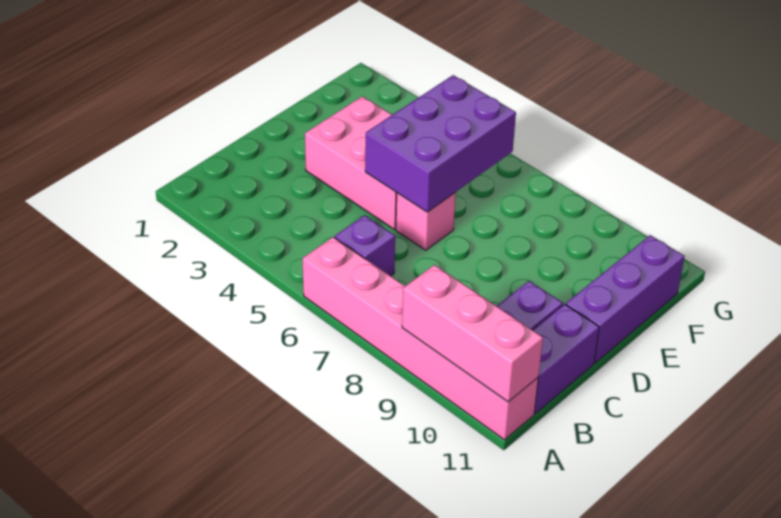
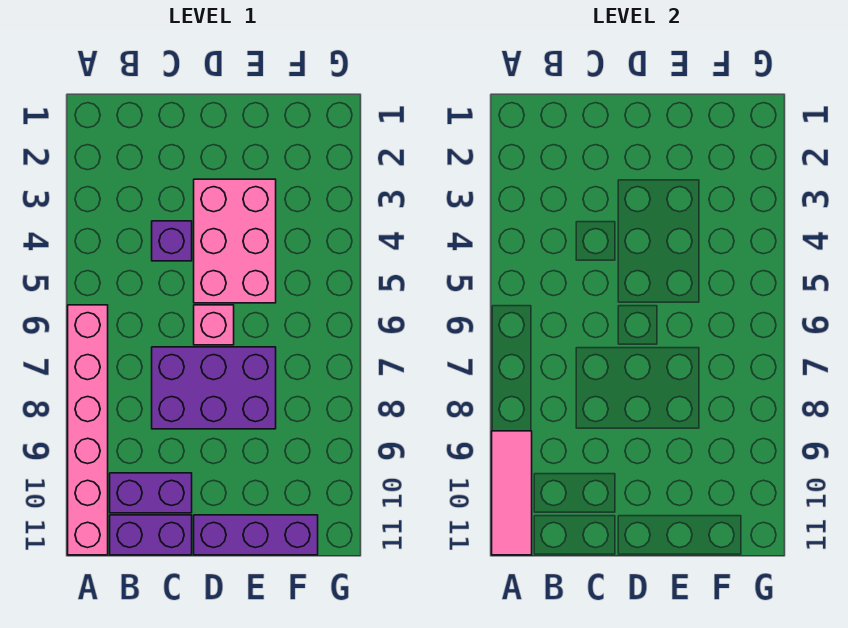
pink 1x3 brick [402,265,543,402] -> pink 1x3 tile [492,431,532,555]
purple 1x1 brick [335,215,395,276] -> purple 1x1 brick moved to [152,221,192,261]
purple 2x3 brick [365,75,516,212] -> purple 2x3 brick moved to [152,347,276,429]

